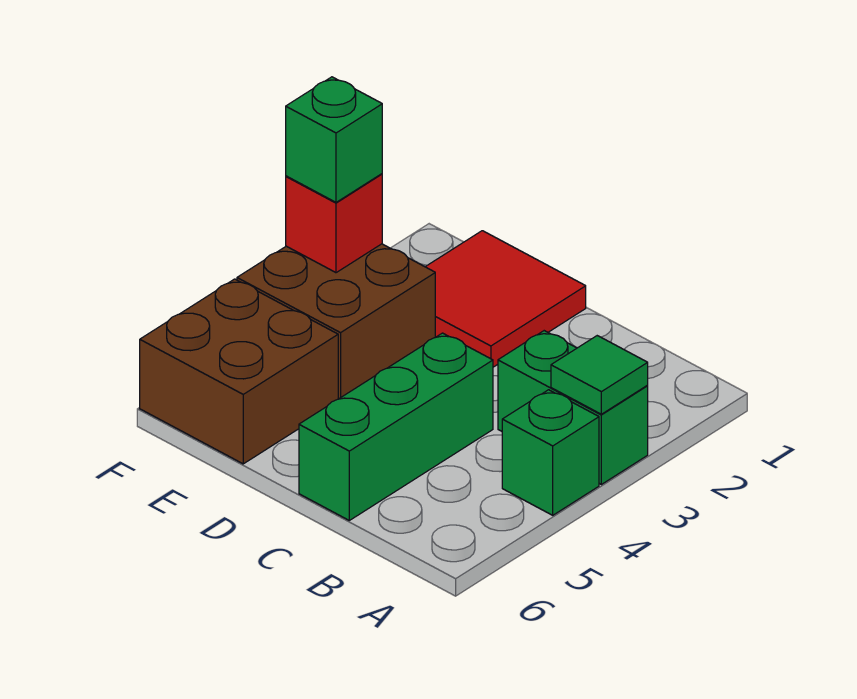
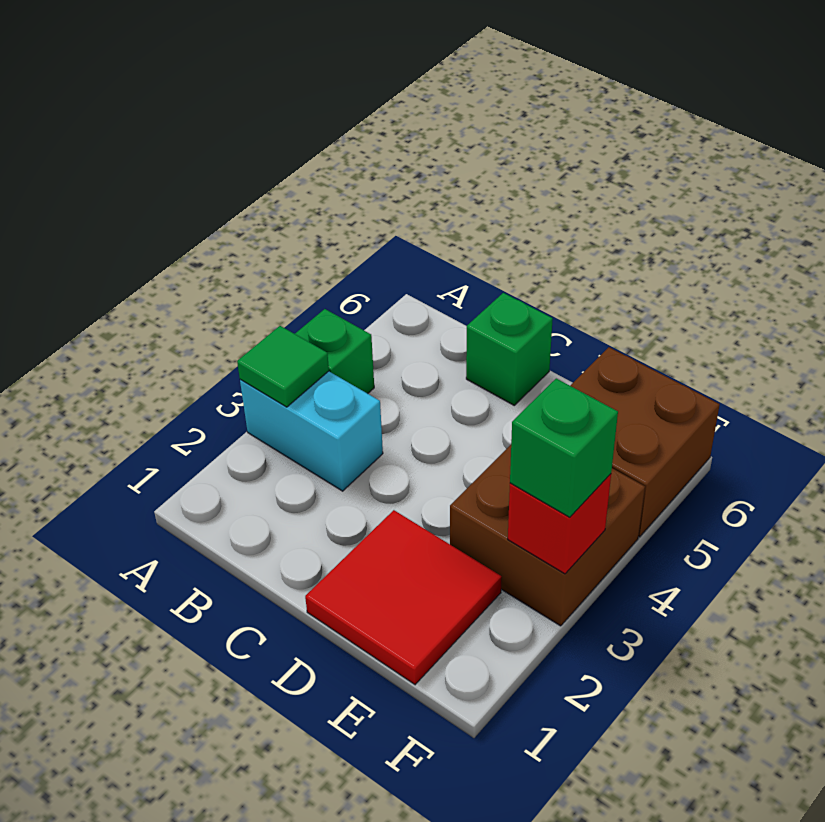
green 1x2 brick [498,331,648,484] -> cyan 1x2 brick [240,371,383,491]
green 1x3 brick [299,333,493,520] -> green 1x1 brick [466,293,553,405]

